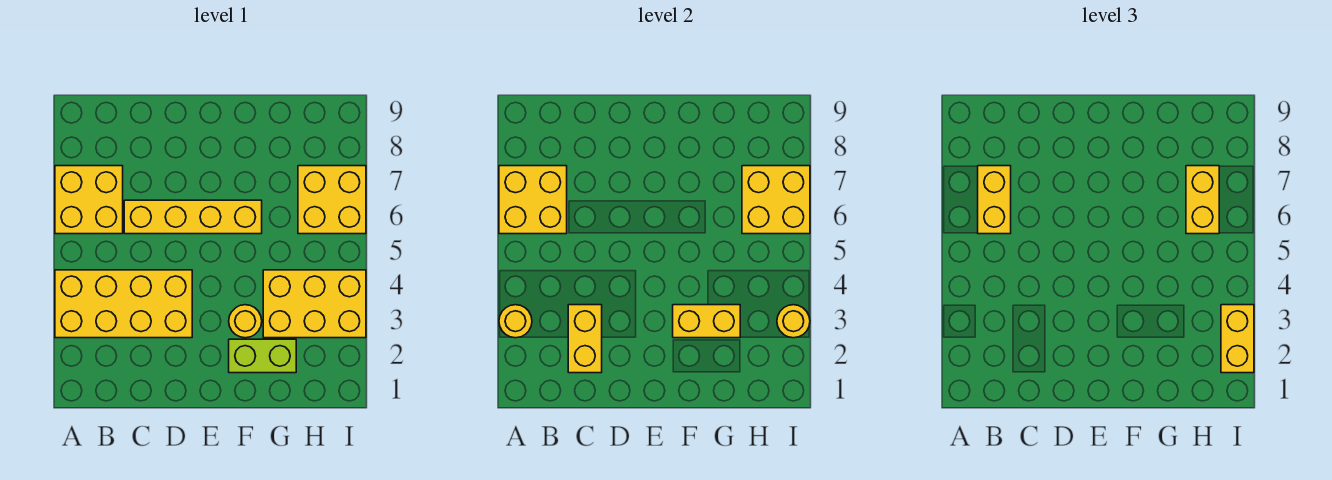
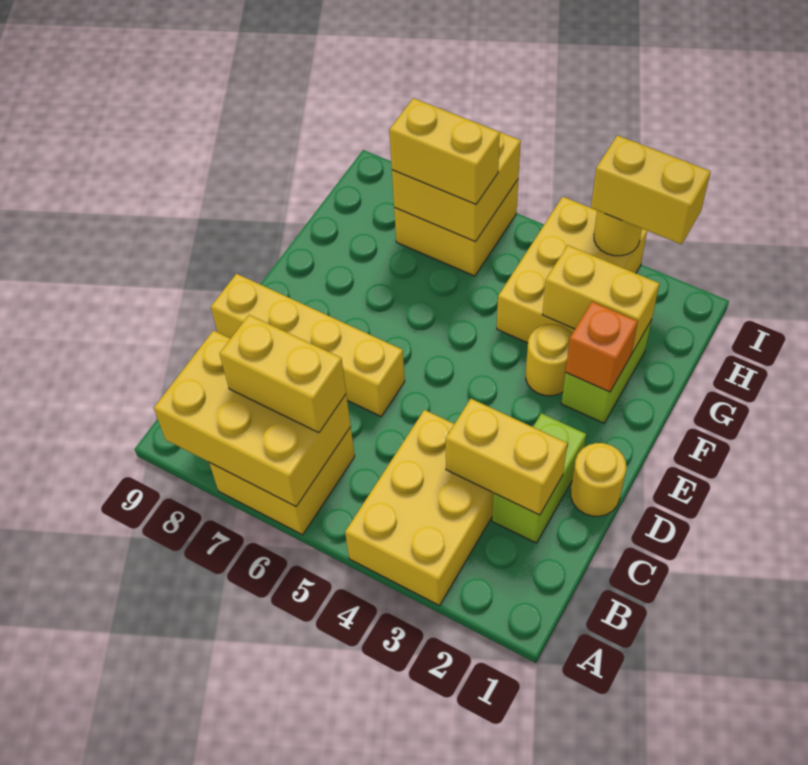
yellow 2x4 brick [55,270,192,338] -> yellow 2x3 brick [345,410,494,606]
yellow 1x1 round brick [499,305,532,338] -> yellow 1x1 round brick moved to [571,443,626,516]
yellow 2x2 brick [499,166,567,234] -> yellow 2x3 brick [154,330,351,506]
none -> lime 1x2 brick [492,413,586,543]
yellow 1x4 brick [124,200,262,234] -> yellow 1x4 brick turned to [211,274,405,416]
none -> orange 1x1 brick [566,302,638,392]
yellow 1x2 brick [673,305,740,338] -> yellow 1x2 brick turned to [542,245,659,354]

